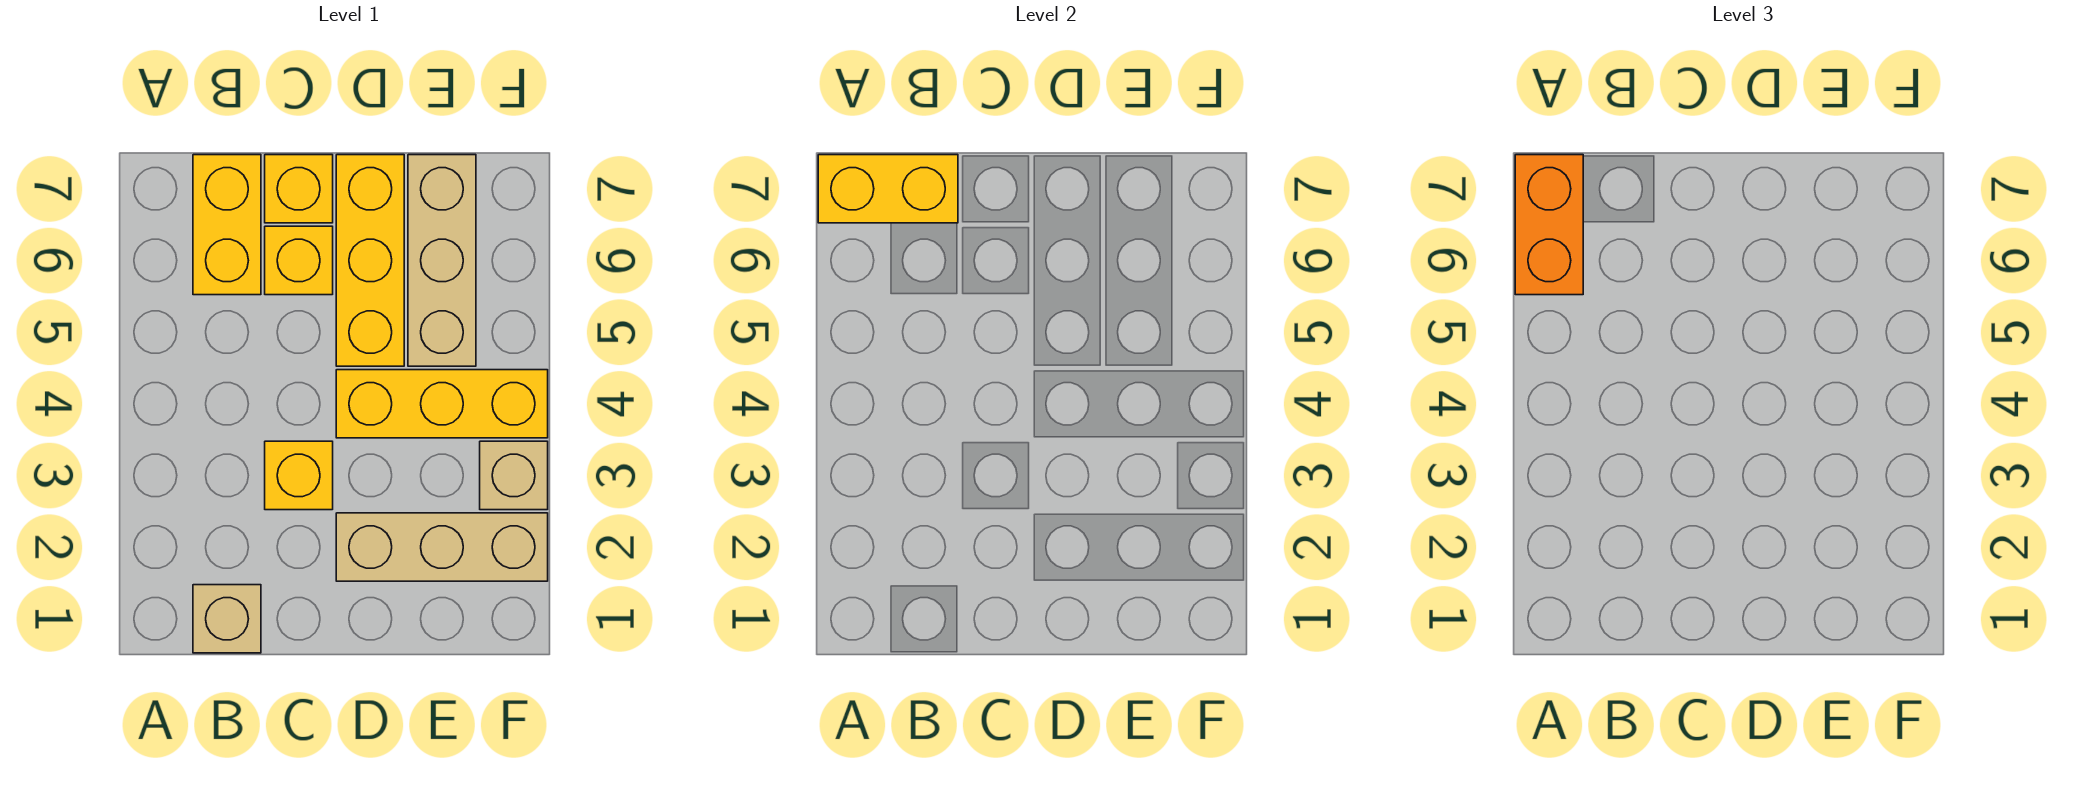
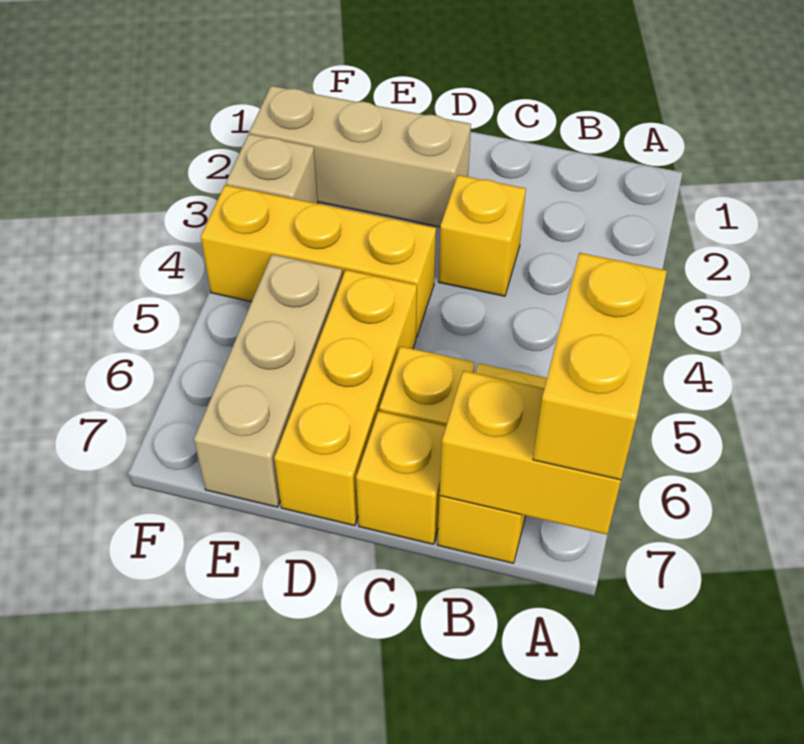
orange 1x2 brick [1515,155,1583,295] -> yellow 1x2 brick [533,253,667,480]
tan 1x1 brick [193,585,261,653] -> none

